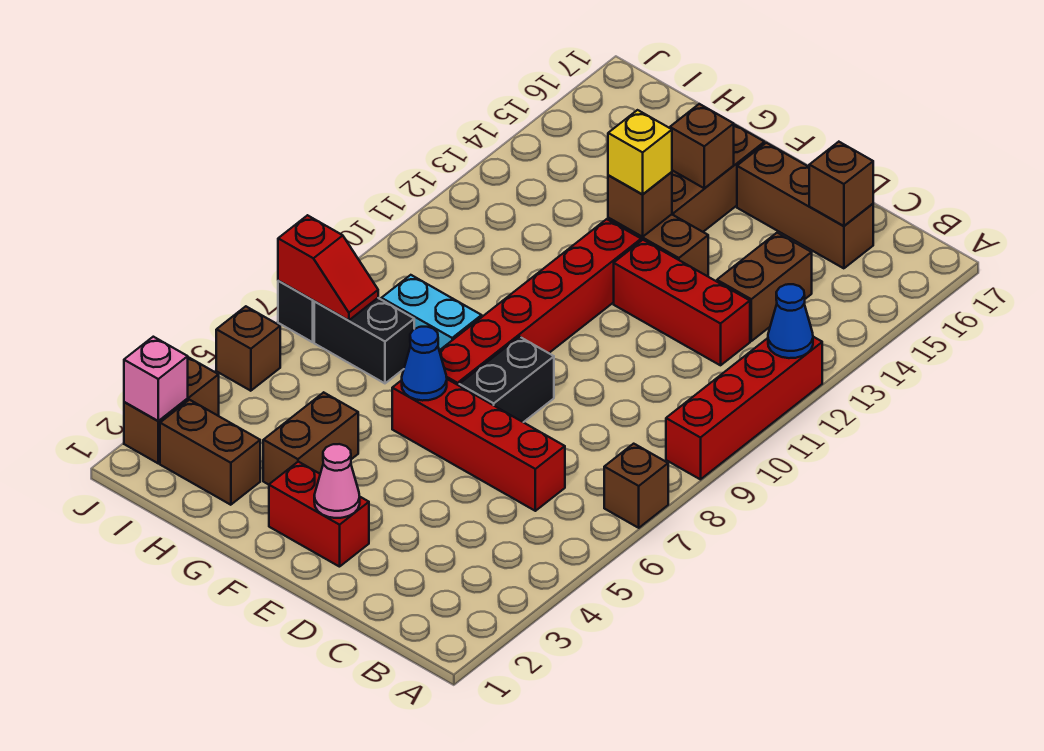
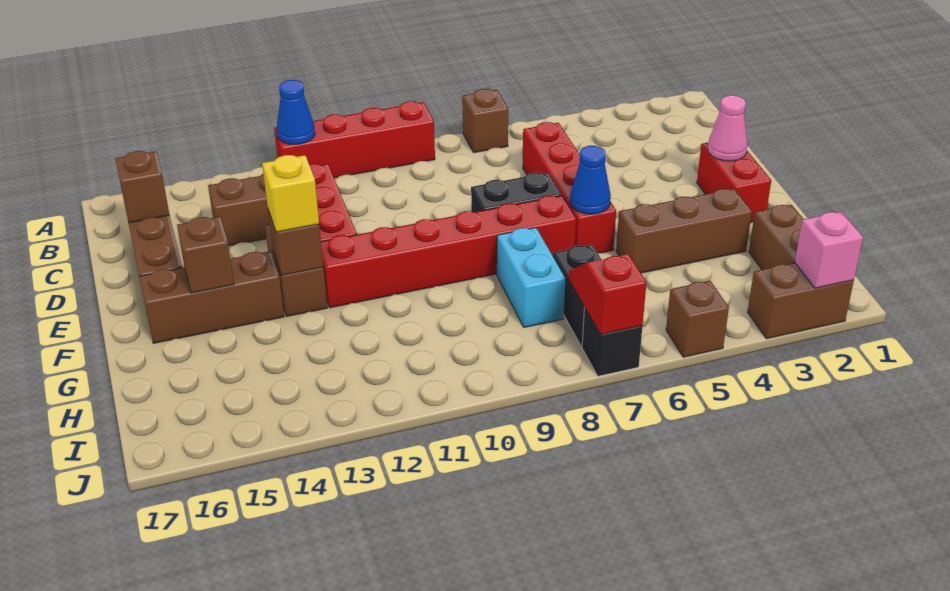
brown 1x2 brick [263,392,358,485] -> brown 1x3 brick [616,189,752,273]

